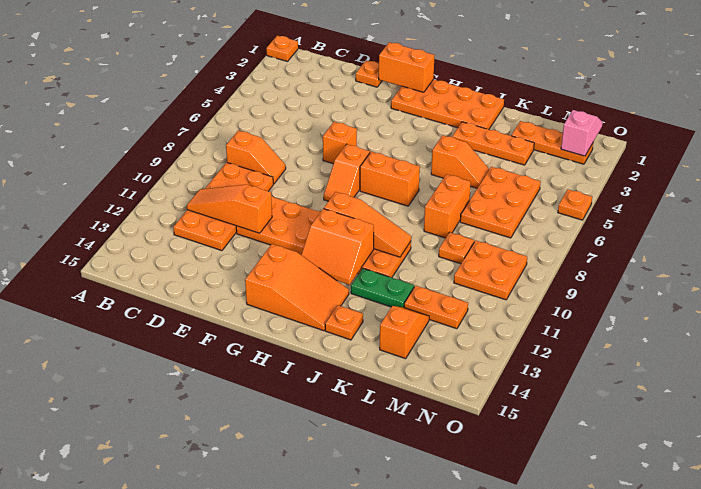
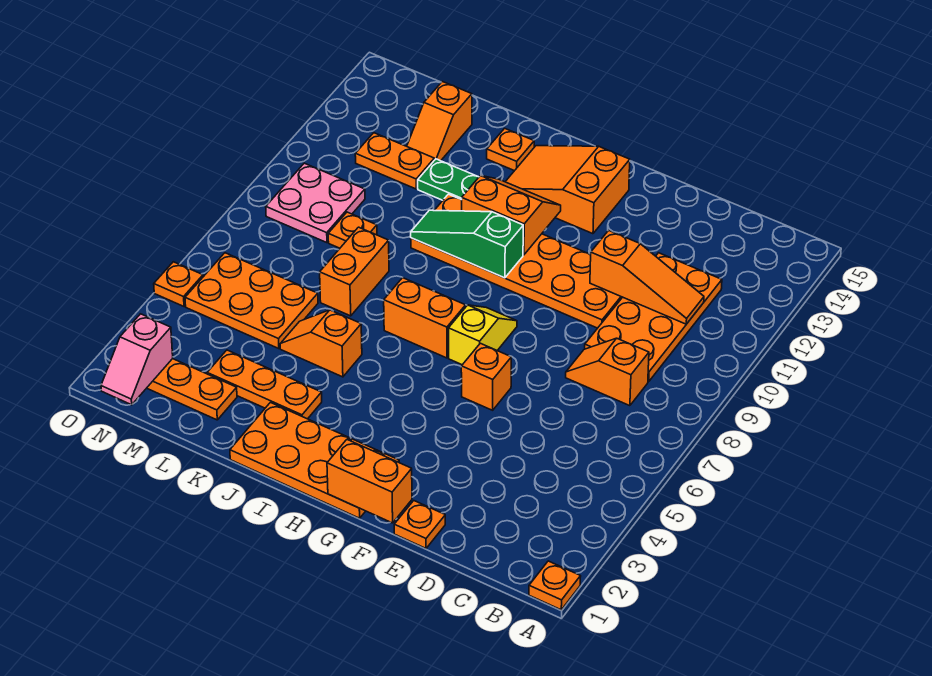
orange 1x2 slope [324,144,370,201] -> yellow 1x2 slope [448,305,517,365]
orange 1x3 slope [324,192,411,257] -> green 1x3 slope [411,210,523,278]
orange 2x3 plate [460,167,541,238] -> orange 2x3 plate turned to [185,253,318,349]
orange 2x2 plate [454,241,527,300] -> pink 2x2 plate [266,163,365,243]

